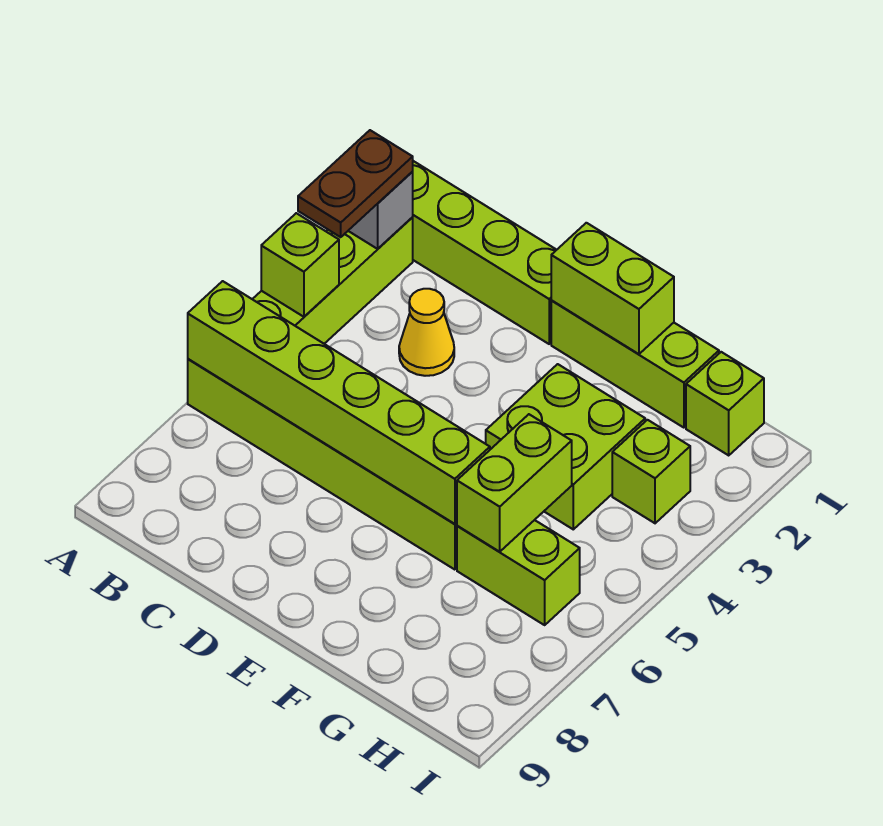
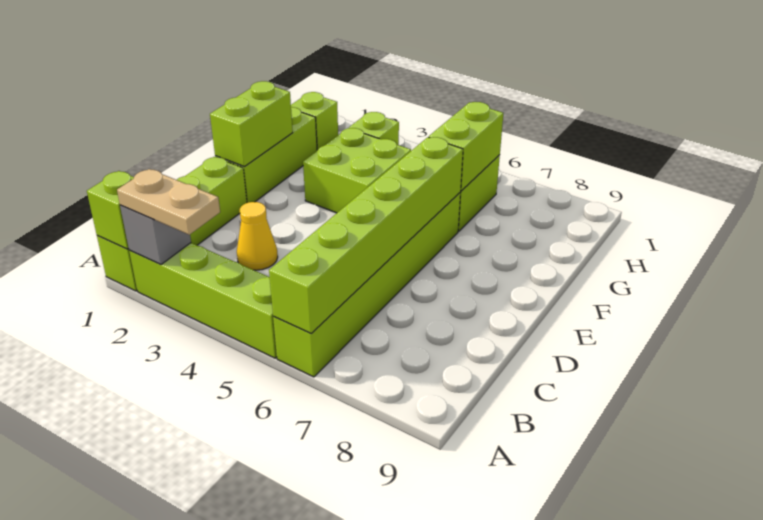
brown 1x2 plate [298,130,413,237] -> tan 1x2 plate [117,169,220,235]
lime 1x1 brick [261,213,339,317] -> lime 1x1 brick moved to [87,171,134,249]
lime 1x2 brick [457,414,572,552] -> lime 1x2 brick turned to [429,102,503,191]

